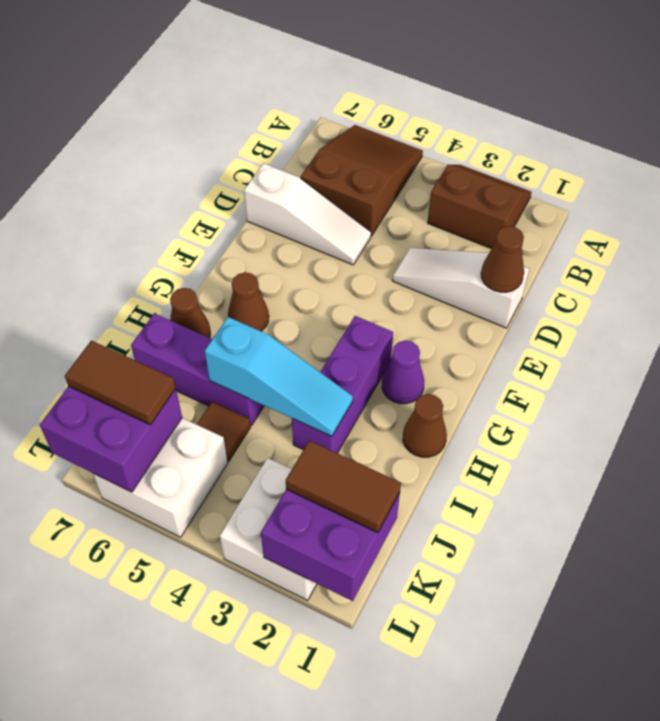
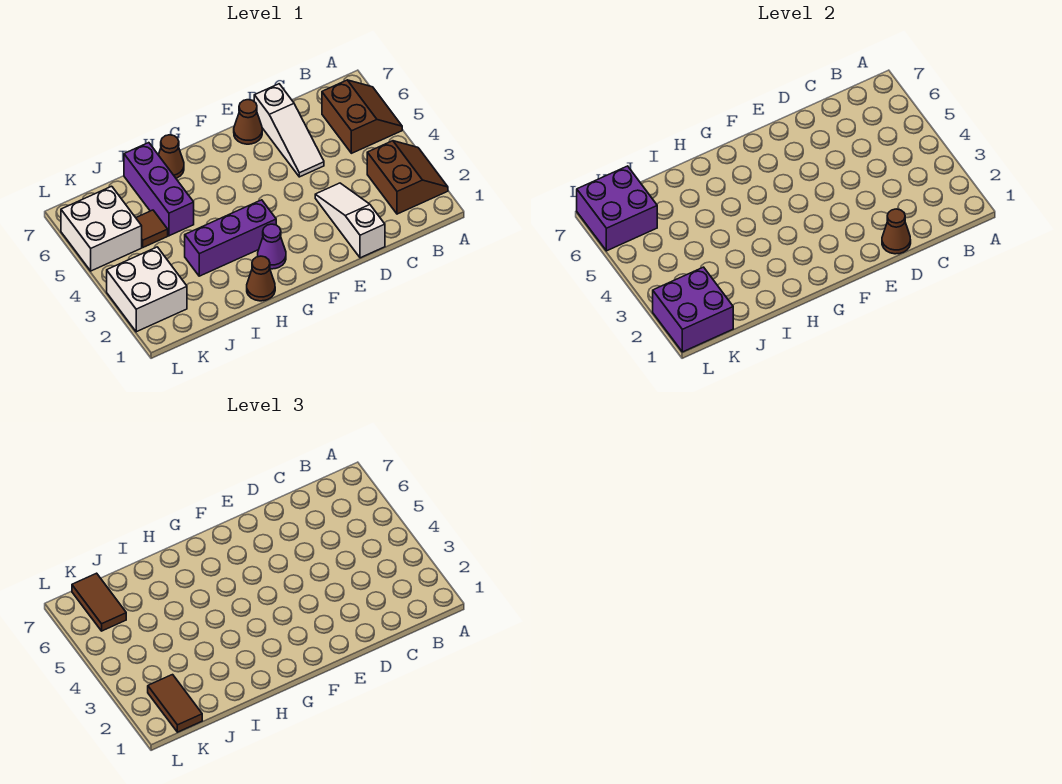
brown 2x3 slope [301,125,423,236] -> brown 2x2 slope [322,80,402,153]
brown 1x1 cone [228,272,269,331] -> brown 1x1 cone moved to [234,100,262,144]
cyan 1x3 slope [205,317,353,436] -> none

